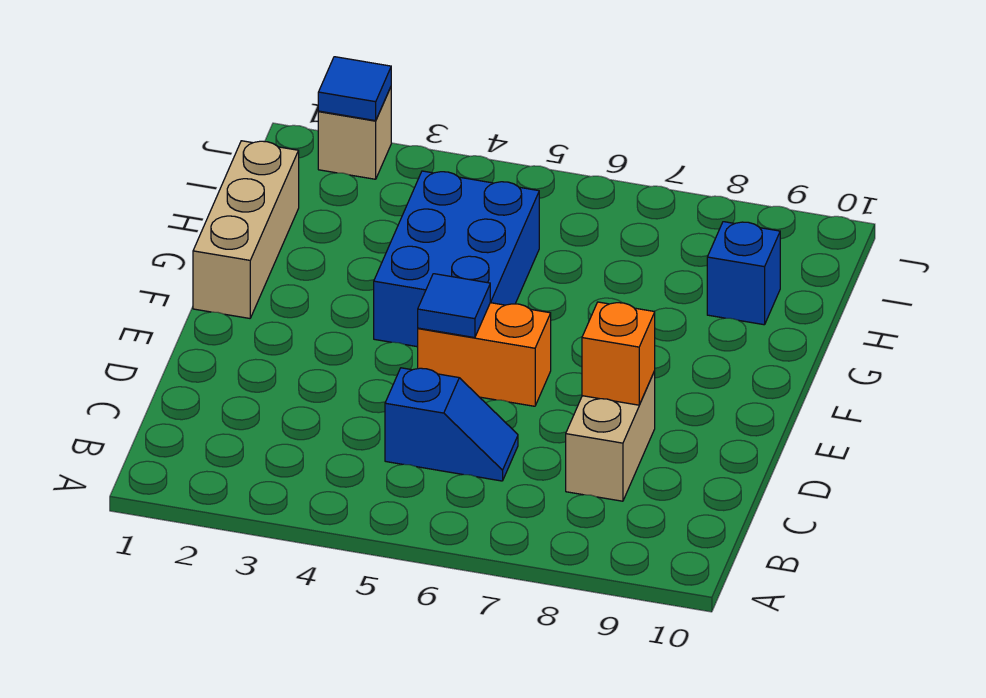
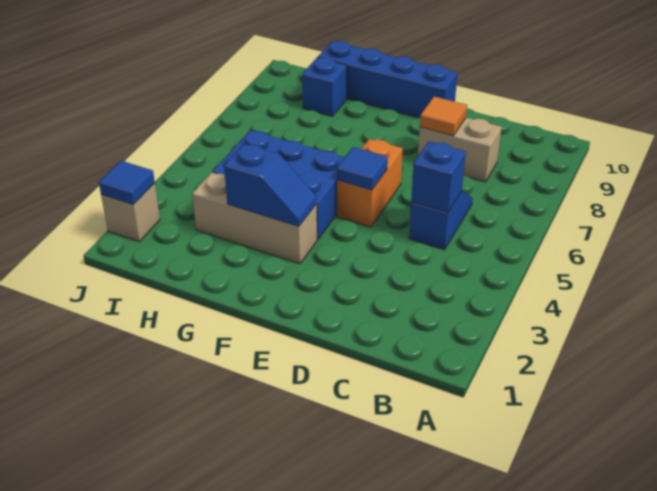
none -> blue 1x1 brick [411,141,466,212]
orange 1x1 brick [582,302,655,405] -> orange 1x1 tile [420,97,467,136]
none -> blue 1x4 brick [318,41,457,118]
tan 1x3 brick [193,141,299,318] -> tan 1x3 brick moved to [192,172,317,264]
none -> blue 1x2 slope [224,144,317,226]

